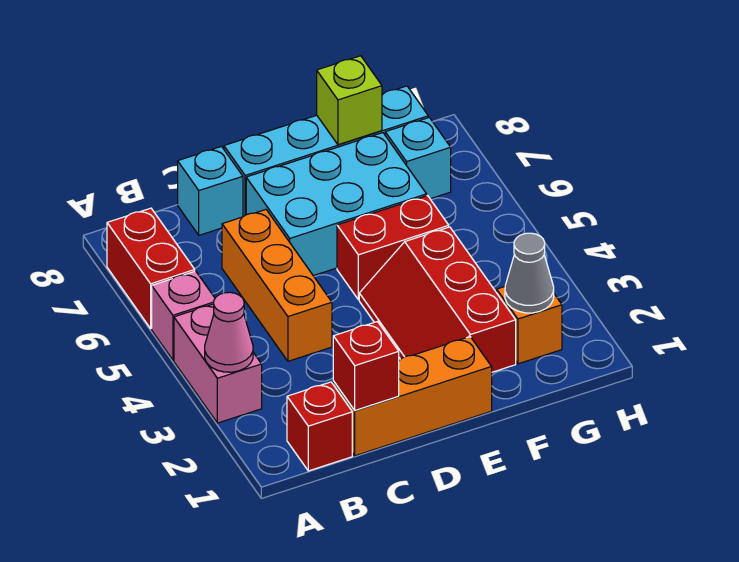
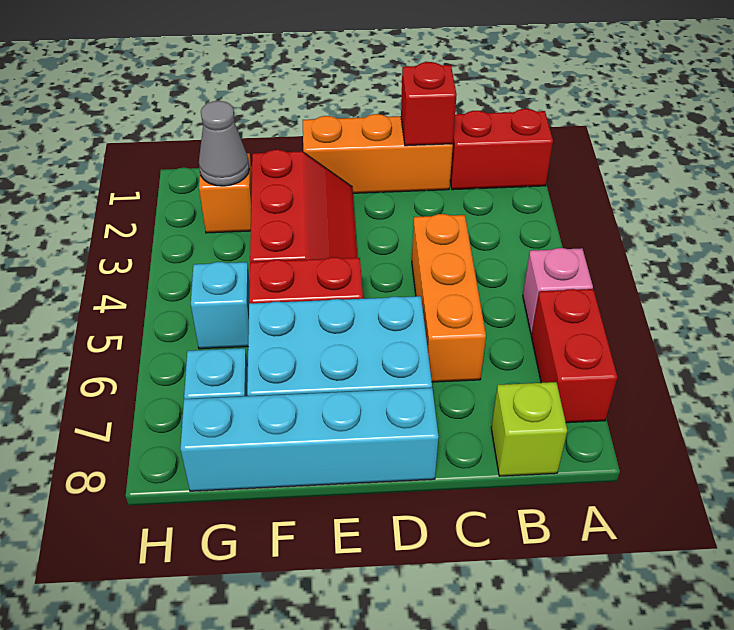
pink 1x2 brick [174,304,262,423] -> none
pink 1x1 cone [205,292,253,372] -> none
red 1x1 brick [287,382,352,471] -> red 1x2 brick [450,109,553,190]
cyan 1x1 brick [178,147,243,235] -> cyan 1x1 brick moved to [191,262,250,349]
lime 1x1 brick [317,56,382,145] -> lime 1x1 brick moved to [491,382,567,476]

